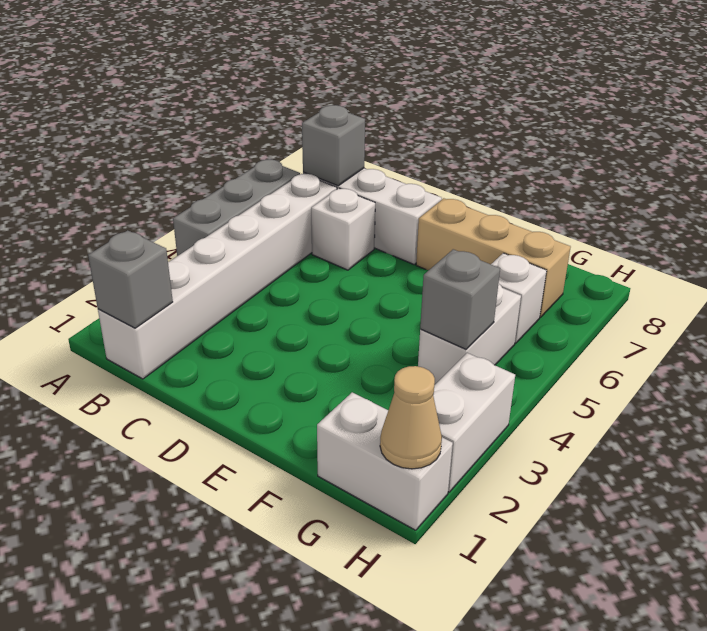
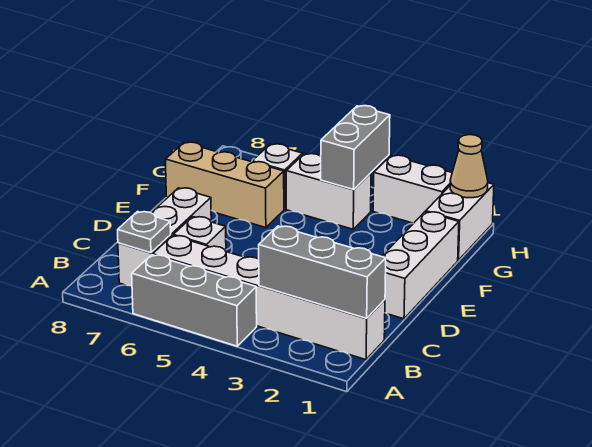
grey 1x1 brick [88,230,173,328] -> grey 1x3 brick [259,226,386,318]
grey 1x1 brick [302,105,365,186] -> grey 1x1 plate [118,212,171,253]
none -> white 1x3 brick [382,212,459,319]
tan 1x3 brick [416,198,571,317] -> tan 1x3 brick turned to [166,142,284,228]
grey 1x1 brick [420,249,500,349] -> grey 1x2 brick [321,106,390,189]

